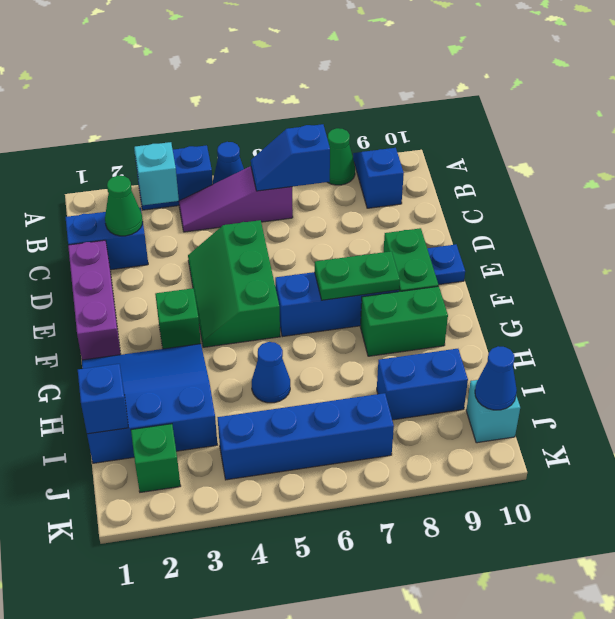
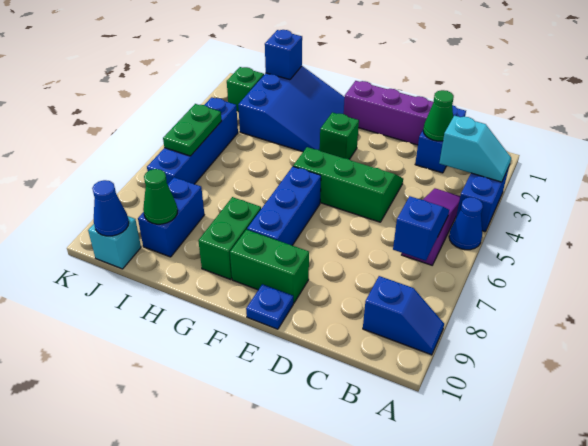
green 1x1 cone [328,128,355,185] -> green 1x1 cone moved to [143,169,177,224]
green 1x2 plate [315,251,400,300] -> green 1x2 plate moved to [163,104,222,156]
blue 1x1 cone [252,342,290,403] -> none

